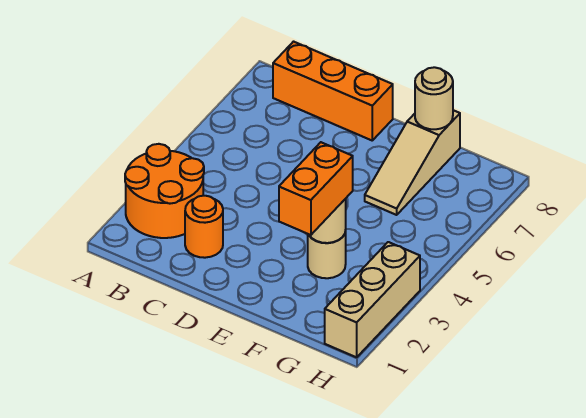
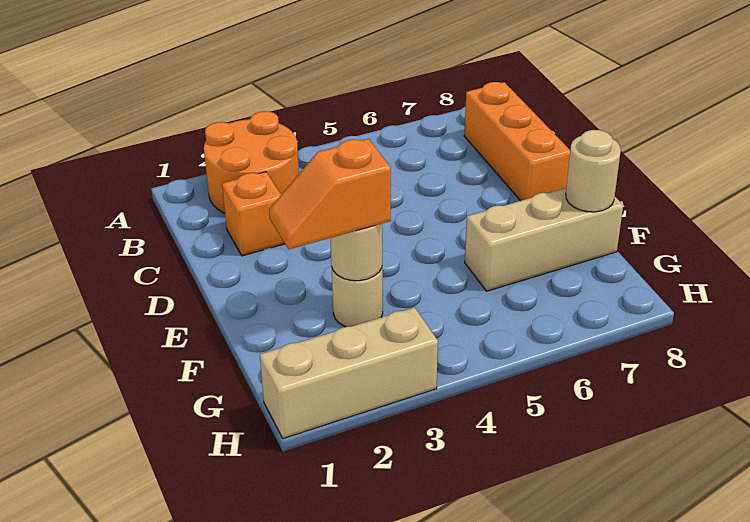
orange 1x1 round brick [185,196,223,258] -> orange 1x1 brick [222,172,285,256]
orange 1x2 brick [279,142,353,235] -> orange 1x2 slope [269,139,391,249]
tan 1x3 slope [365,110,460,215] -> tan 1x3 brick [465,188,623,291]

